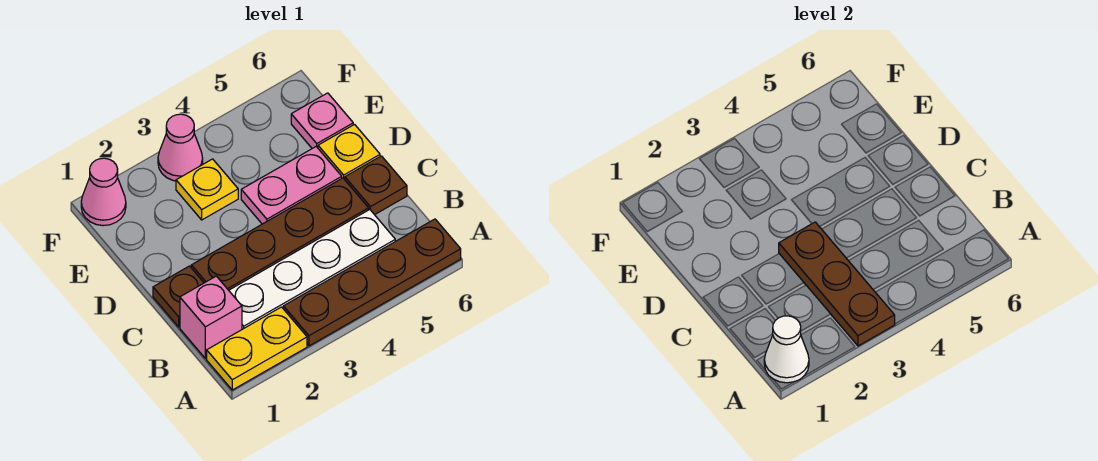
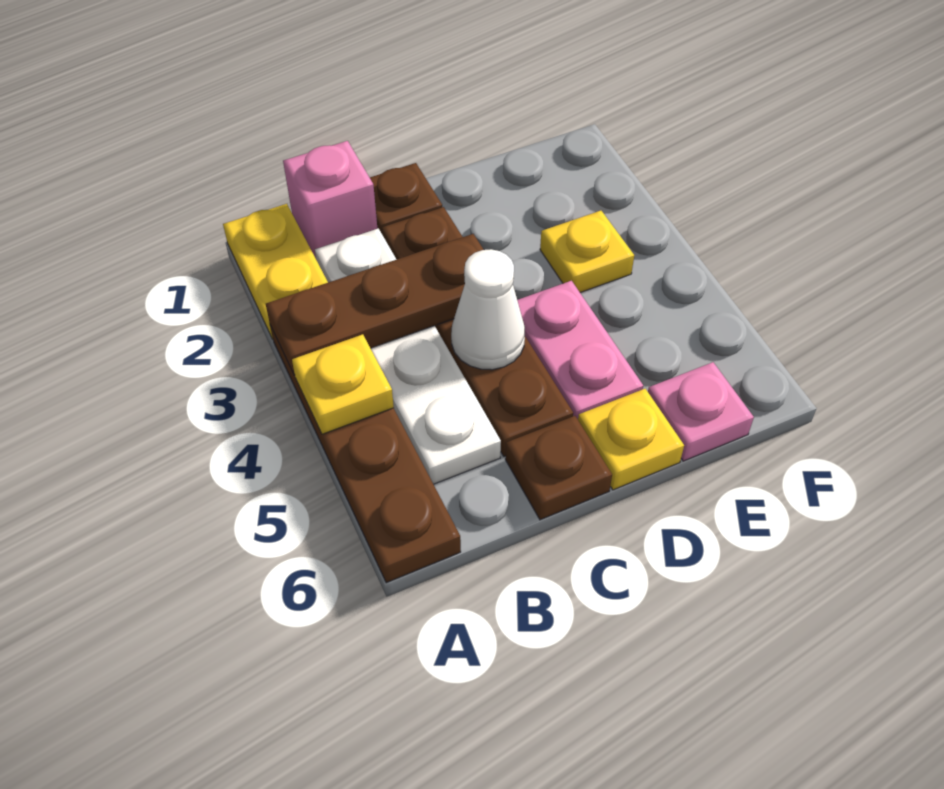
white 1x1 cone [764,316,809,383] -> white 1x1 cone moved to [451,249,525,370]
none -> yellow 1x1 plate [292,334,394,434]
pink 1x1 cone [81,158,126,226] -> none
pink 1x1 cone [158,114,203,181] -> none

